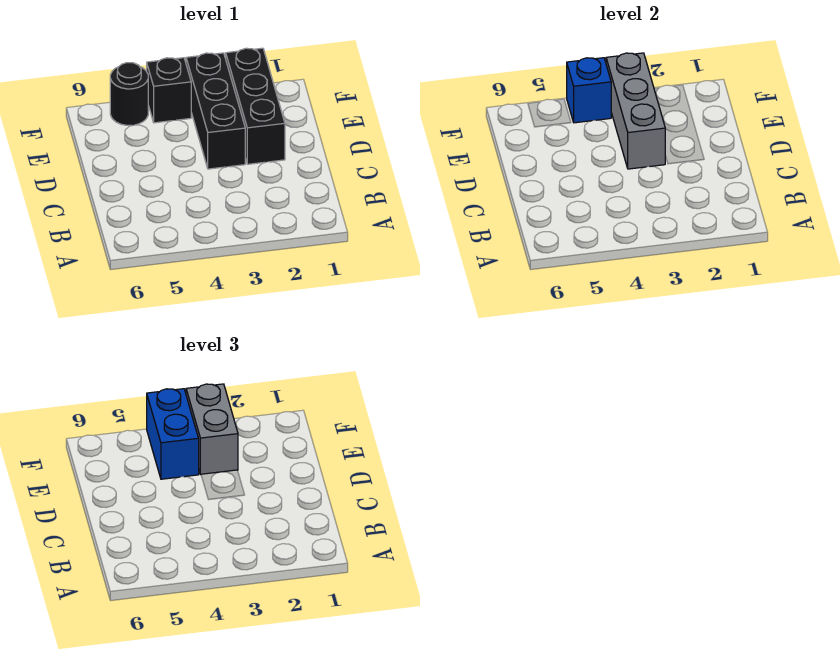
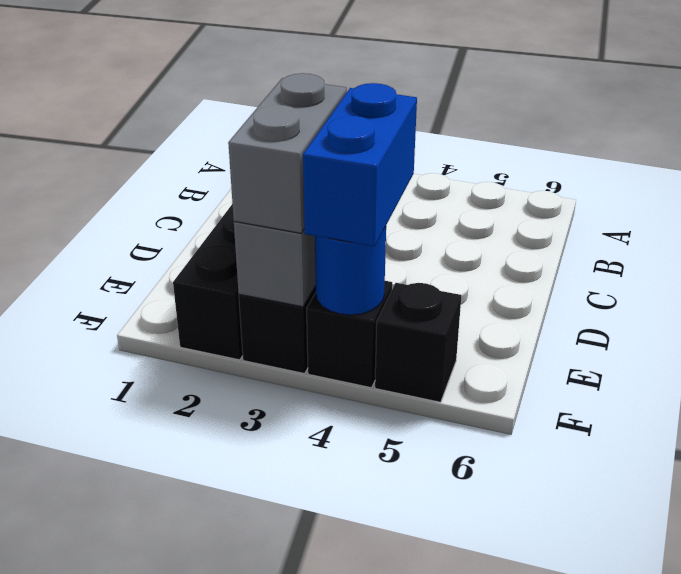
blue 1x1 brick [567,58,611,123] -> blue 1x1 round brick [315,227,386,315]
black 1x1 round brick [110,63,148,125] -> black 1x1 brick [375,283,461,402]

